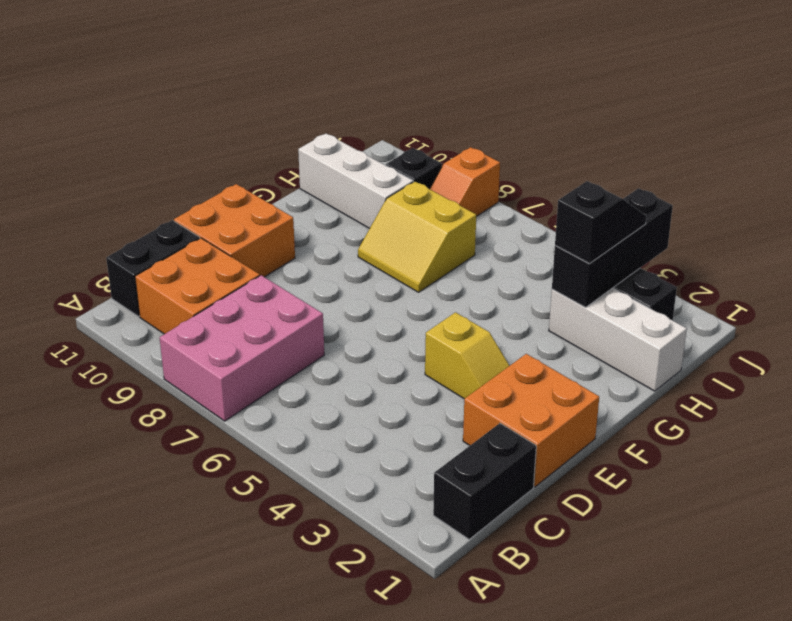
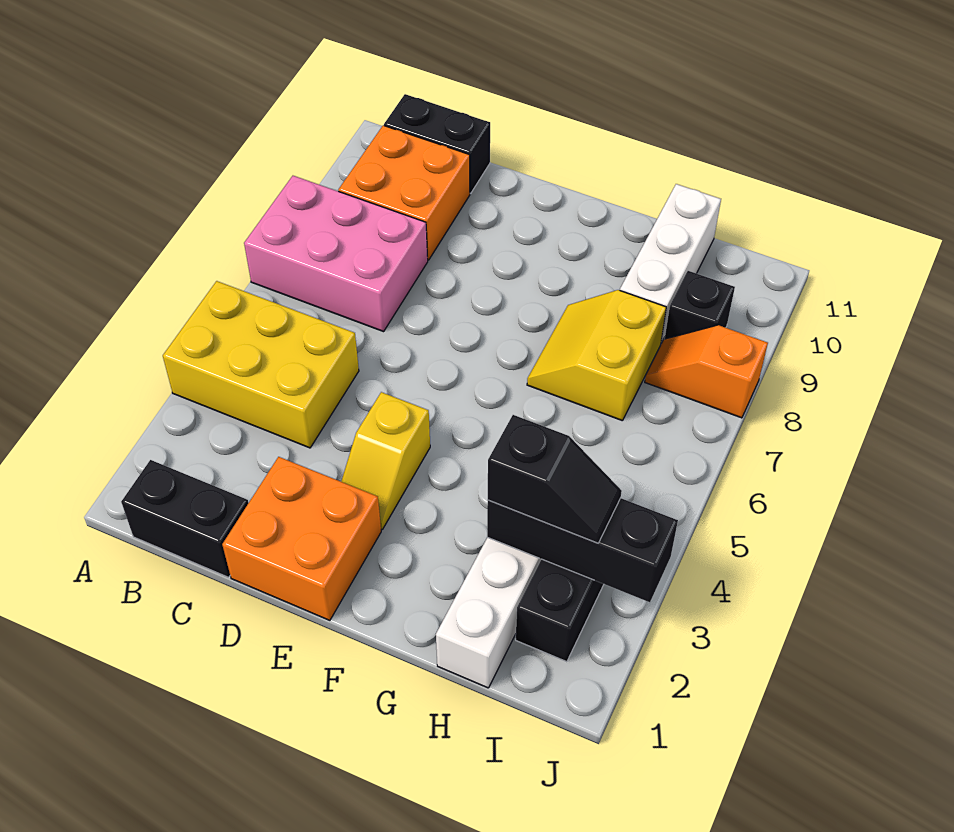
none -> yellow 2x3 brick [163,281,359,448]
orange 2x2 brick [174,184,295,277] -> none

